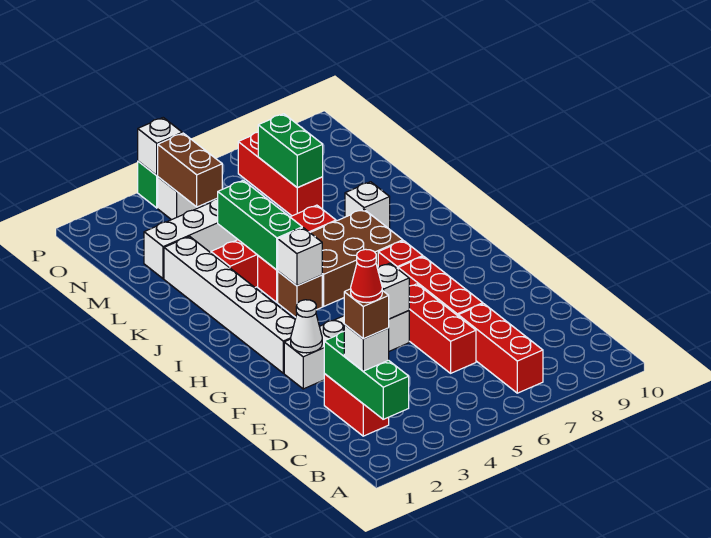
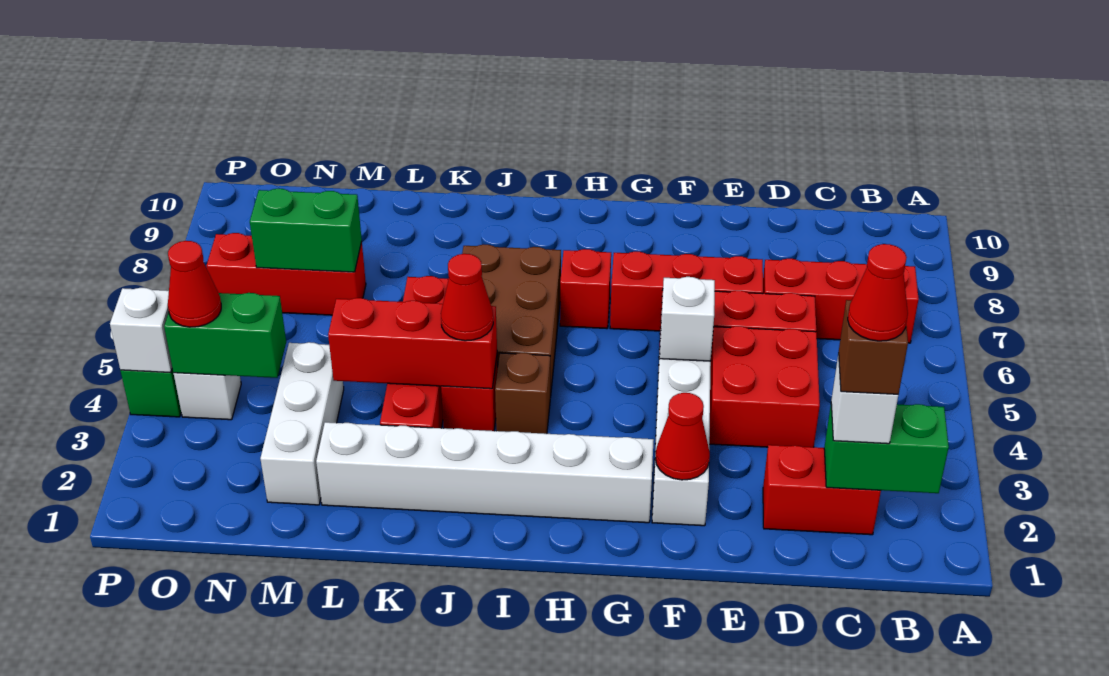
green 1x3 brick [324,332,409,419] -> green 1x2 brick [824,404,949,493]
none -> red 2x2 brick [709,326,820,447]
white 1x1 cone [291,300,322,353] -> red 1x1 cone [655,393,710,480]
white 1x1 brick [278,228,322,286] -> none
green 1x3 brick [218,180,302,270] -> red 1x3 brick [328,298,497,389]
none -> red 1x1 cone [441,254,493,341]
white 1x1 brick [345,182,390,229] -> none
brown 1x2 brick [157,133,222,207] -> green 1x2 brick [164,293,286,378]
none -> red 1x1 cone [168,241,221,327]

